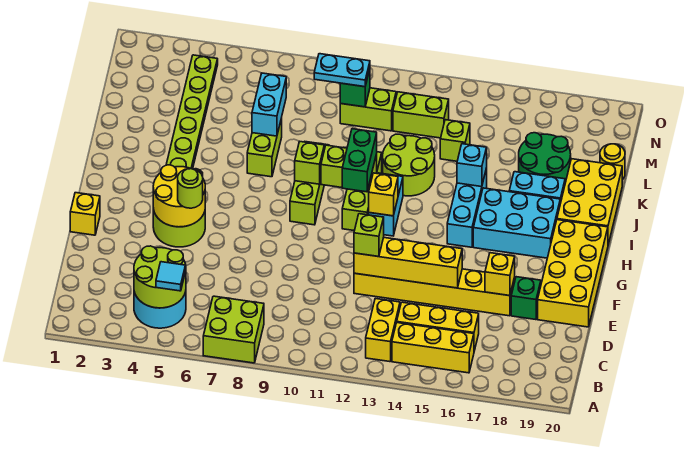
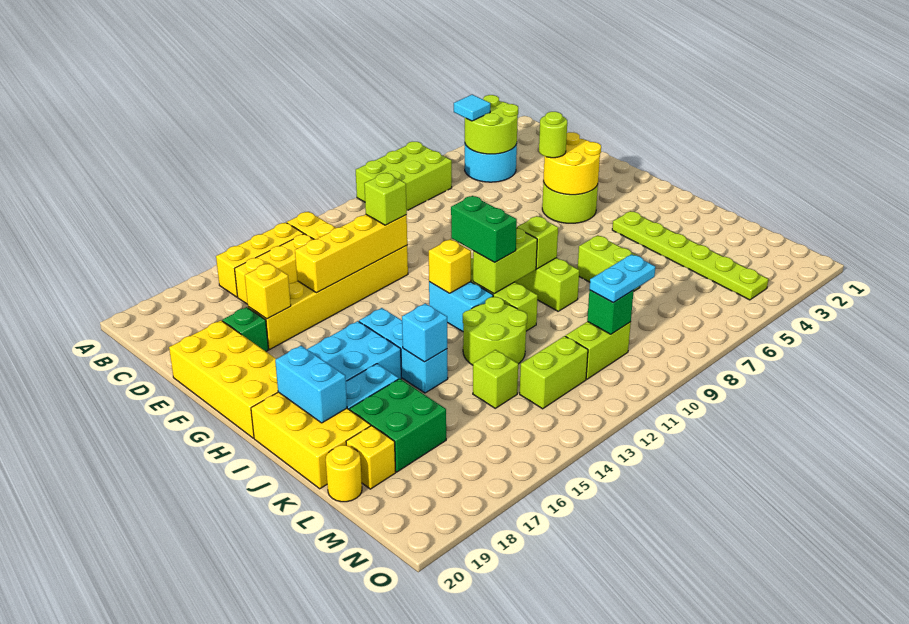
lime 2x2 brick [203,296,264,363] -> lime 2x3 brick [356,142,452,210]
yellow 1x1 brick [70,193,100,235] -> yellow 1x1 brick moved to [346,426,396,489]
cyan 1x2 brick [252,73,286,136] -> cyan 1x2 brick moved to [275,346,347,423]
green 2x2 round brick [519,133,571,183] -> green 2x2 brick [350,379,446,472]

